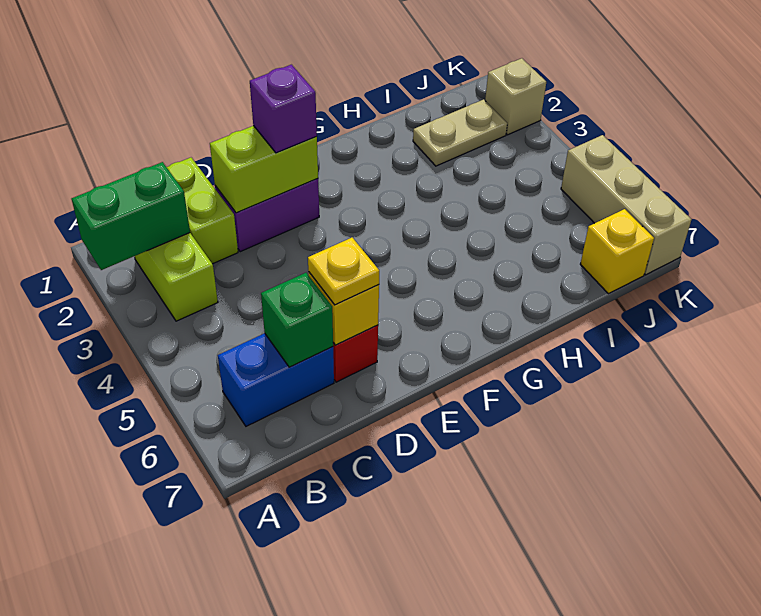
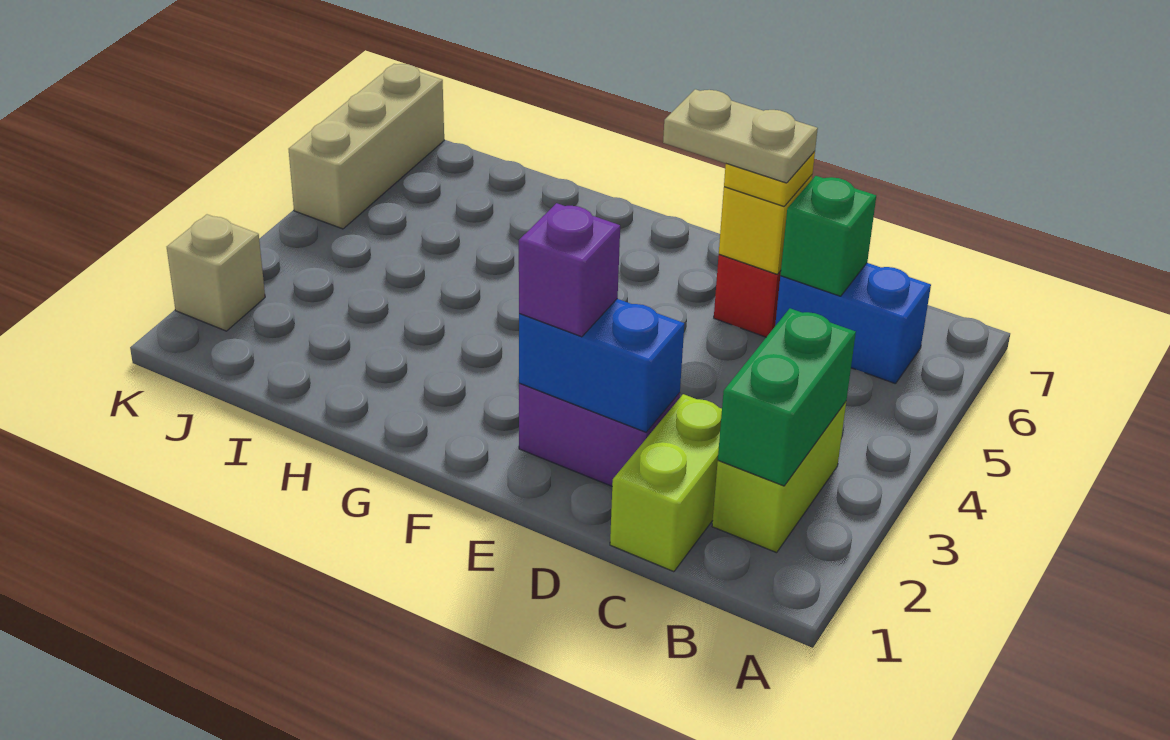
green 1x2 brick [72,162,190,270] -> green 1x2 brick turned to [718,308,856,486]
lime 1x2 brick [210,126,318,213] -> blue 1x2 brick [519,299,684,432]
tan 1x2 plate [413,99,507,166] -> tan 1x2 plate moved to [663,89,818,183]
yellow 1x1 brick [580,209,654,294] -> none

